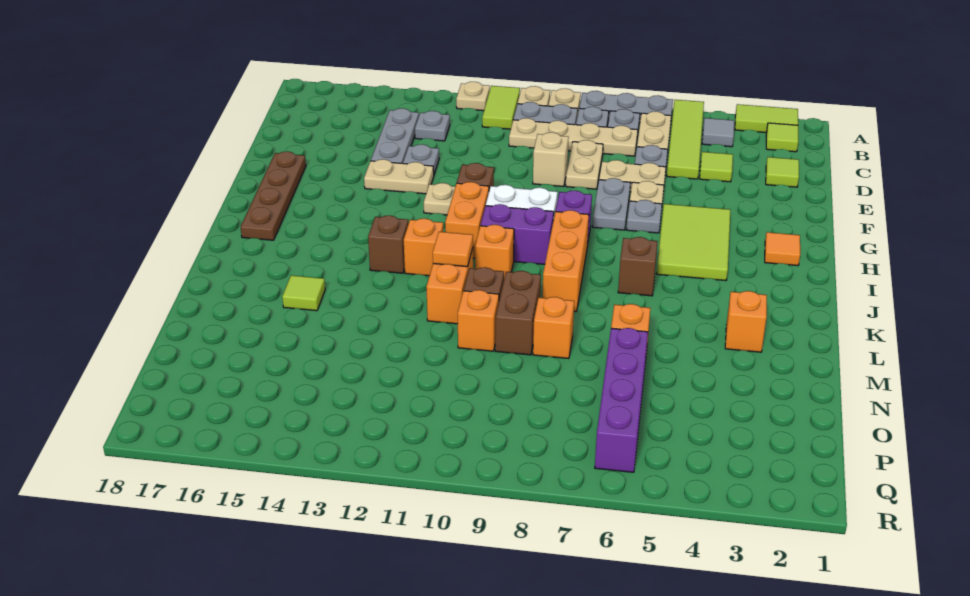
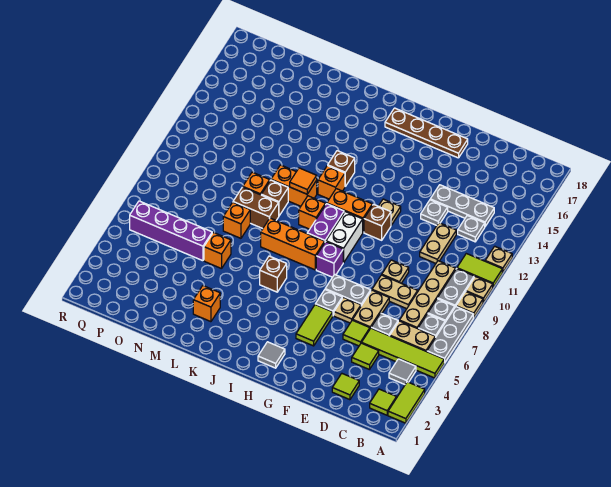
tan 1x1 brick [533,132,569,187] -> tan 1x1 plate [382,260,409,283]
tan 1x2 plate [364,159,434,194] -> tan 1x2 plate moved to [420,223,456,263]
lime 2x3 tile [657,204,730,281] -> lime 1x2 tile [296,305,333,346]
orange 1x1 tile [765,232,800,266] -> grey 1x1 tile [258,342,285,368]
lime 1x1 tile [282,275,325,311] -> lime 1x1 tile moved to [343,320,370,346]

